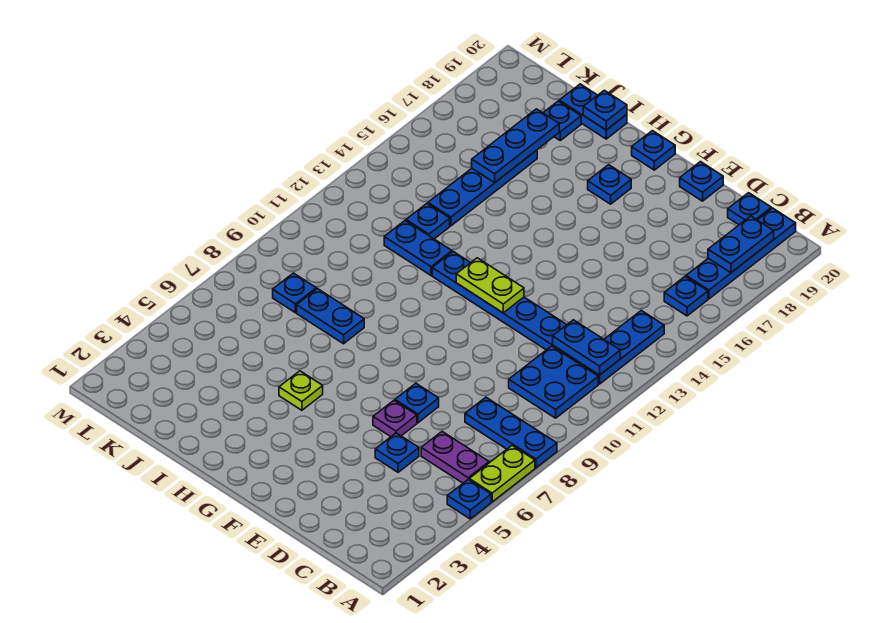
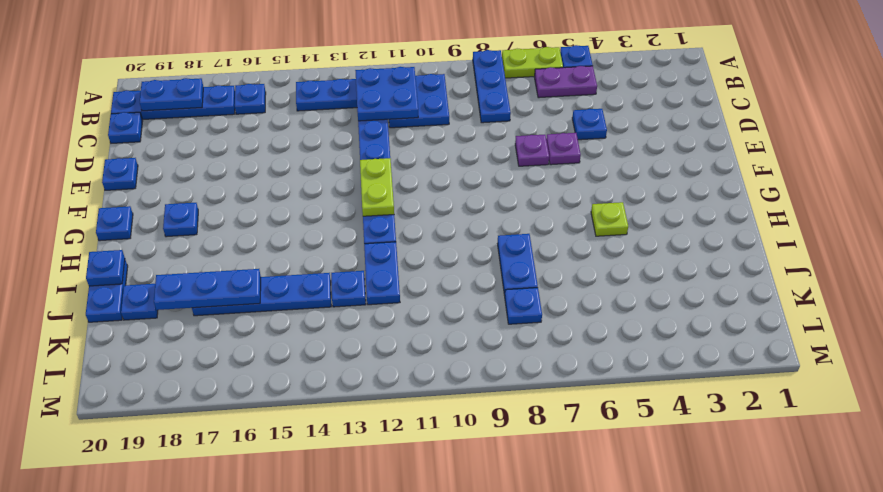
purple 1x2 plate [421,432,489,483] -> purple 1x2 plate turned to [535,66,597,98]
blue 1x2 plate [553,320,620,375] -> blue 2x2 plate [355,67,418,121]
blue 1x1 plate [395,383,439,423] -> purple 1x1 plate [515,135,549,166]

